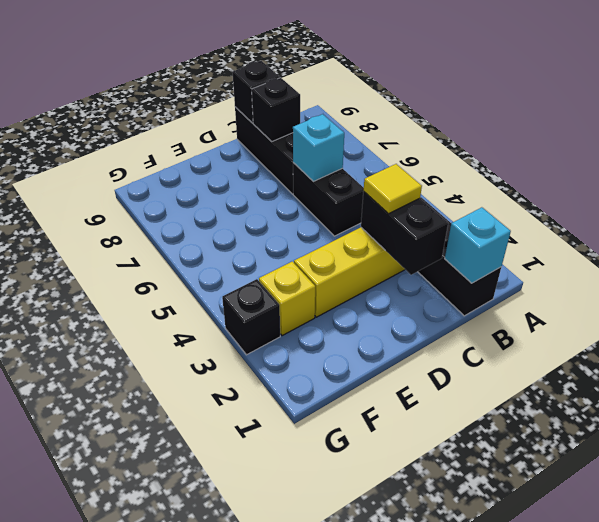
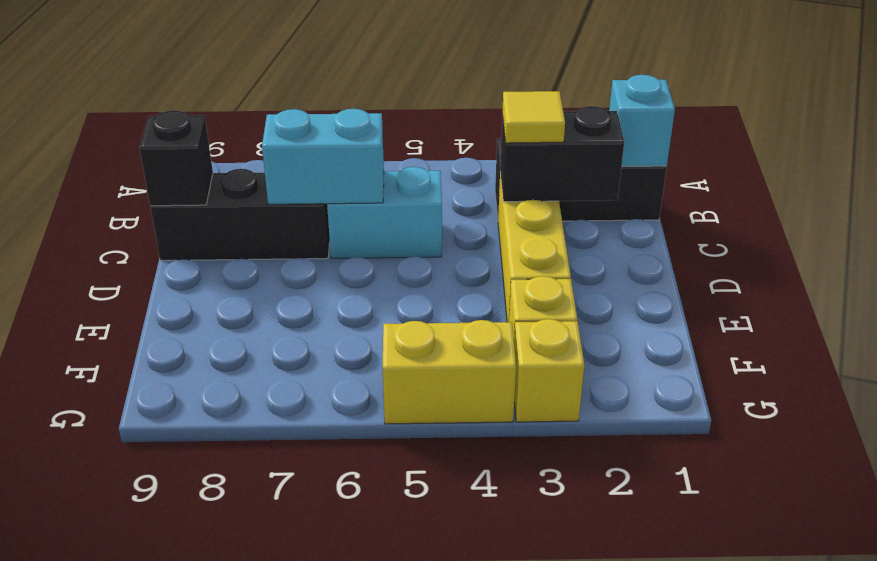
black 1x2 brick [293,163,364,236] -> cyan 1x2 brick [327,167,442,258]
cyan 1x1 brick [293,114,344,181] -> cyan 1x2 brick [262,109,384,204]
black 1x1 brick [252,78,300,142] -> none
black 1x1 brick [222,279,280,355] -> yellow 1x1 brick [514,319,584,422]
none -> yellow 1x2 brick [382,320,516,424]

